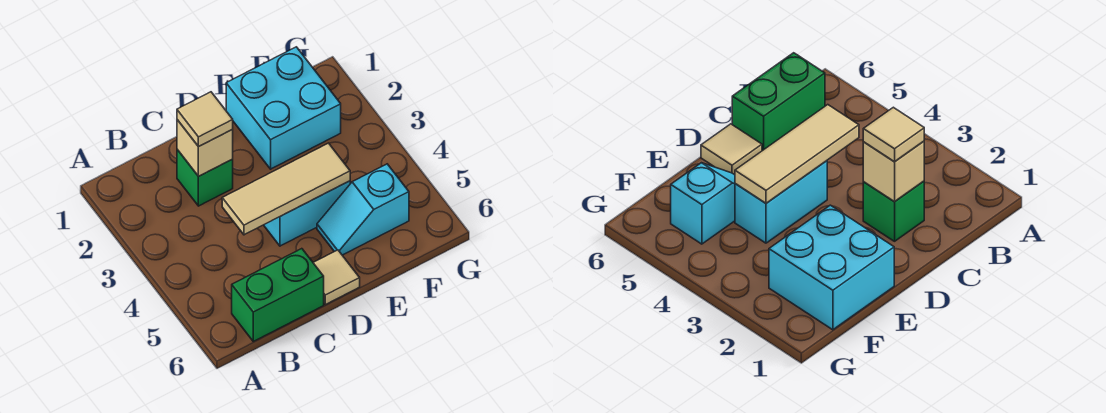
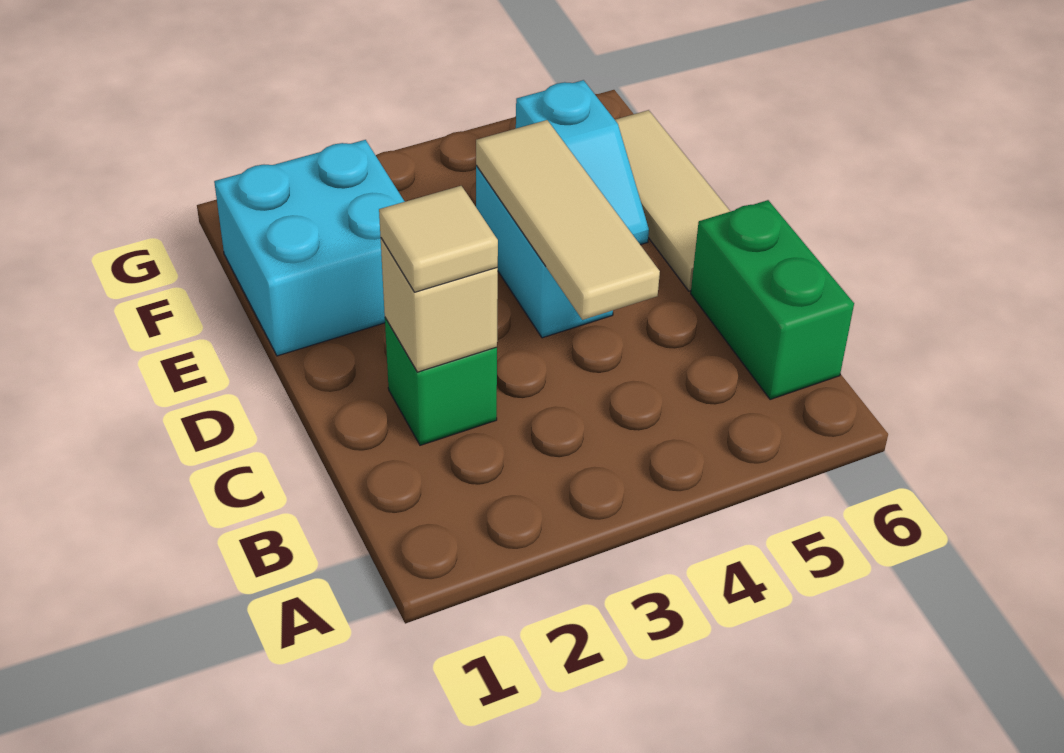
tan 1x1 tile [313,250,360,305] -> tan 1x3 tile [615,110,730,291]

